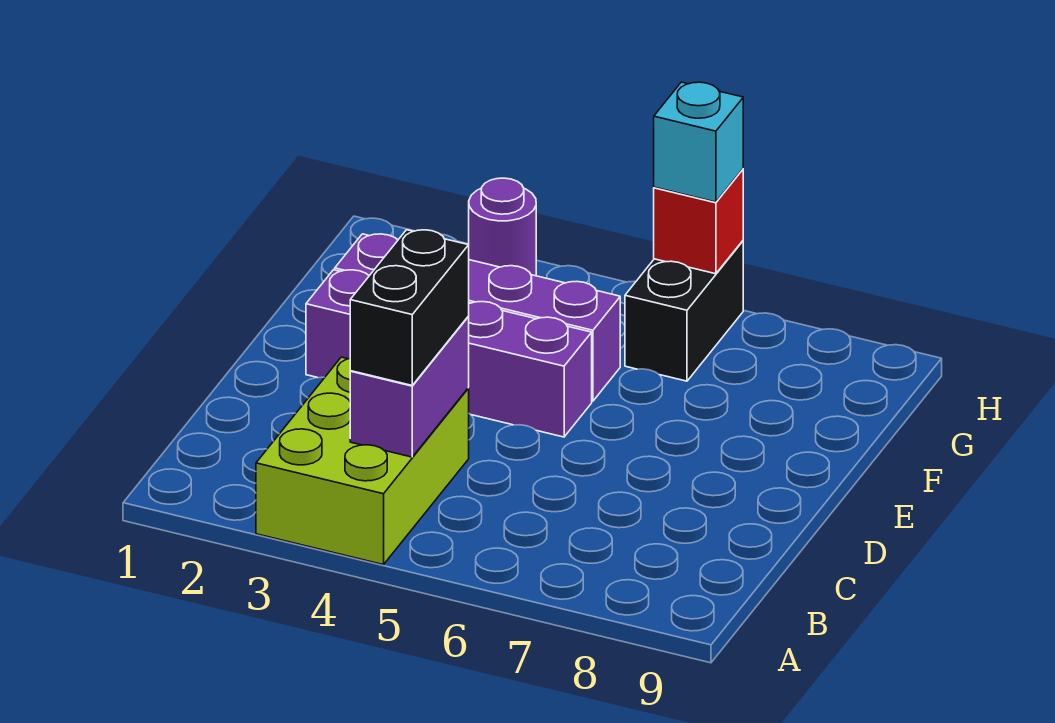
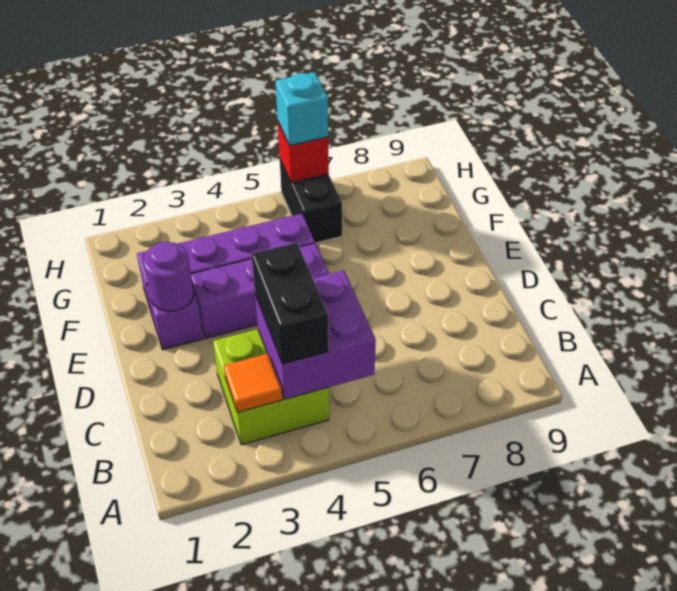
lime 2x3 brick [256,357,469,565] -> lime 2x2 brick [213,329,329,445]
none -> orange 1x1 tile [224,354,282,412]
purple 1x2 brick [350,317,469,457] -> purple 2x2 brick [255,270,376,399]
purple 1x1 round brick [469,178,536,276] -> purple 1x1 round brick moved to [143,242,194,312]

